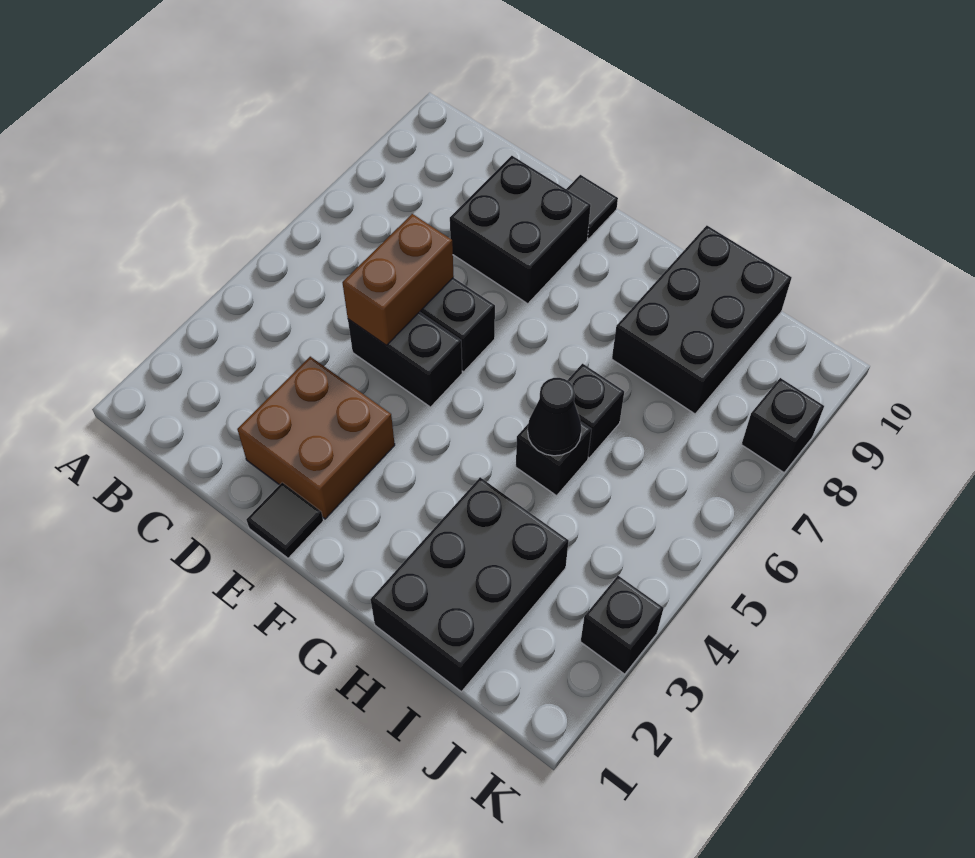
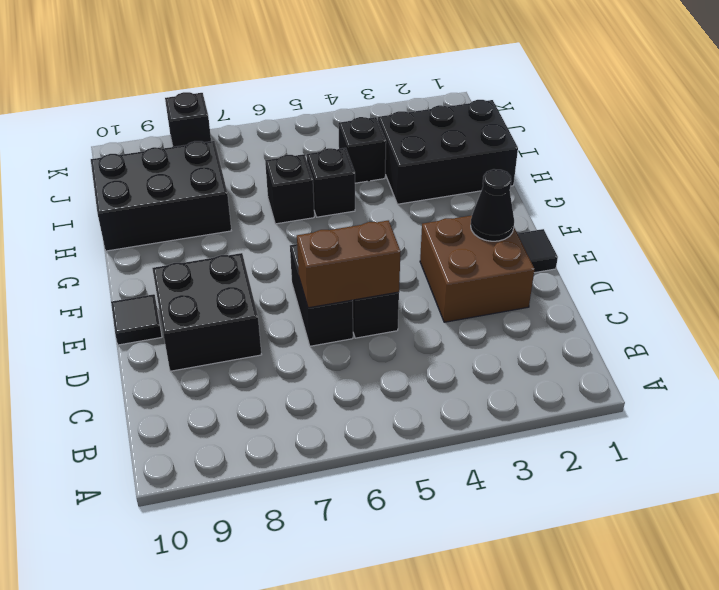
black 1x1 cone [528,378,581,456] -> black 1x1 cone moved to [471,169,514,241]
black 1x1 brick [581,576,664,674] -> black 1x1 brick moved to [338,117,386,183]

